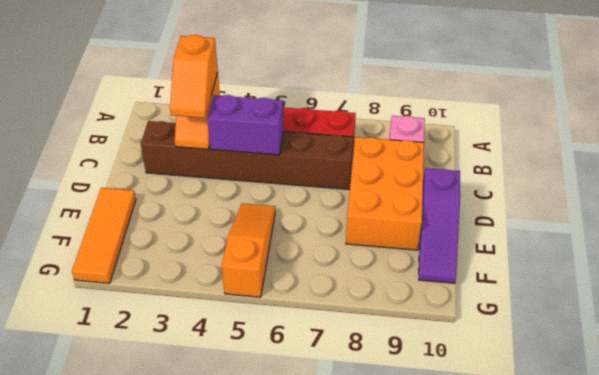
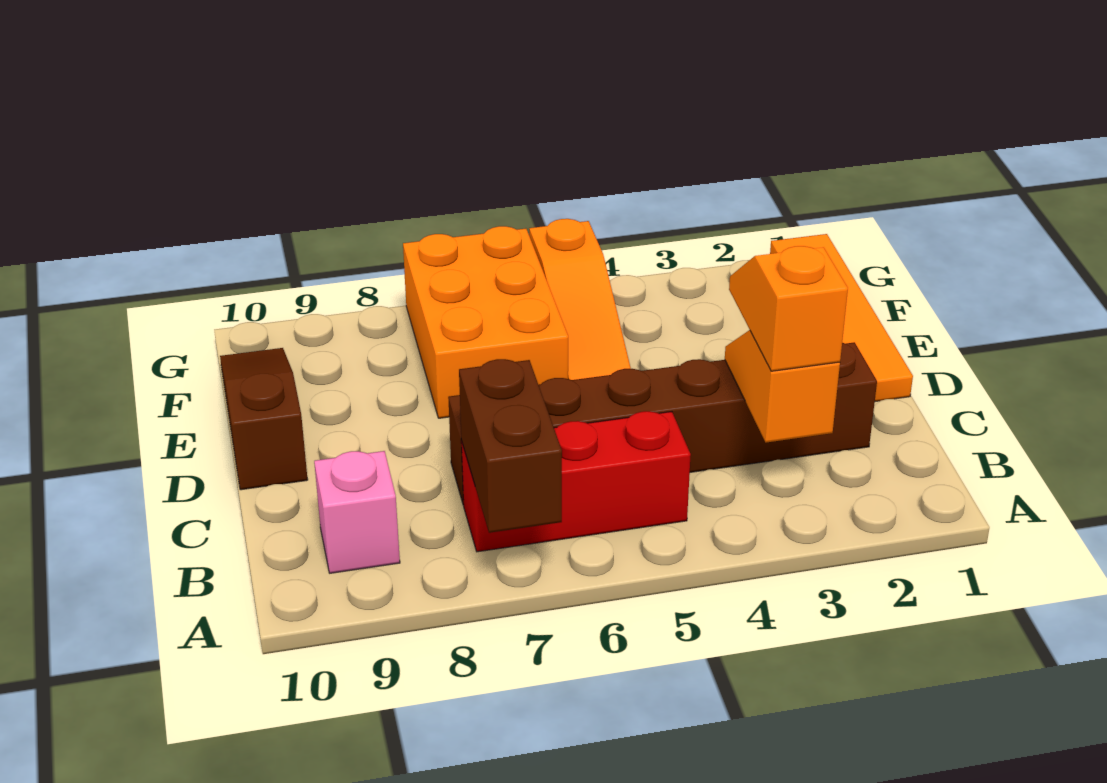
none -> brown 1x2 brick [459,359,562,533]
purple 1x2 brick [207,95,284,155] -> none
orange 2x3 brick [346,137,424,250] -> orange 2x3 brick moved to [403,226,568,418]
purple 1x3 slope [419,168,460,283] -> brown 1x3 slope [220,348,308,490]
orange 1x3 tile [72,188,136,283] -> orange 1x4 tile [770,234,913,401]

